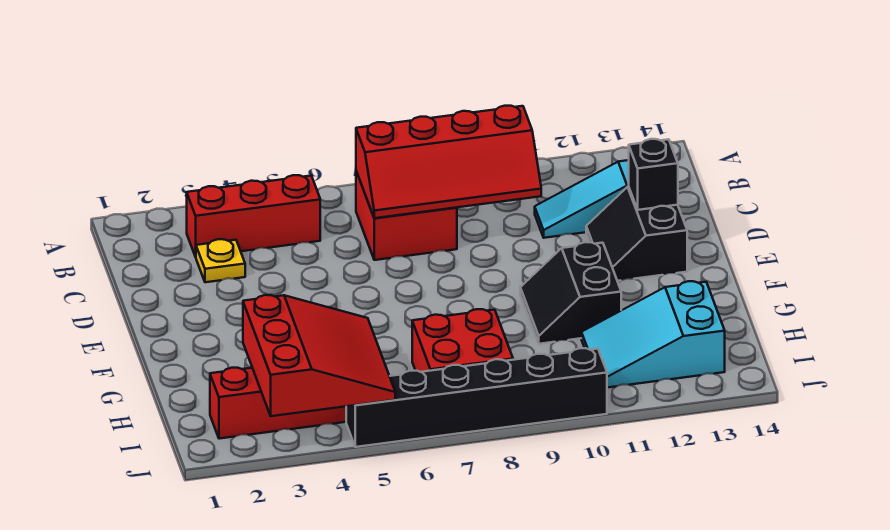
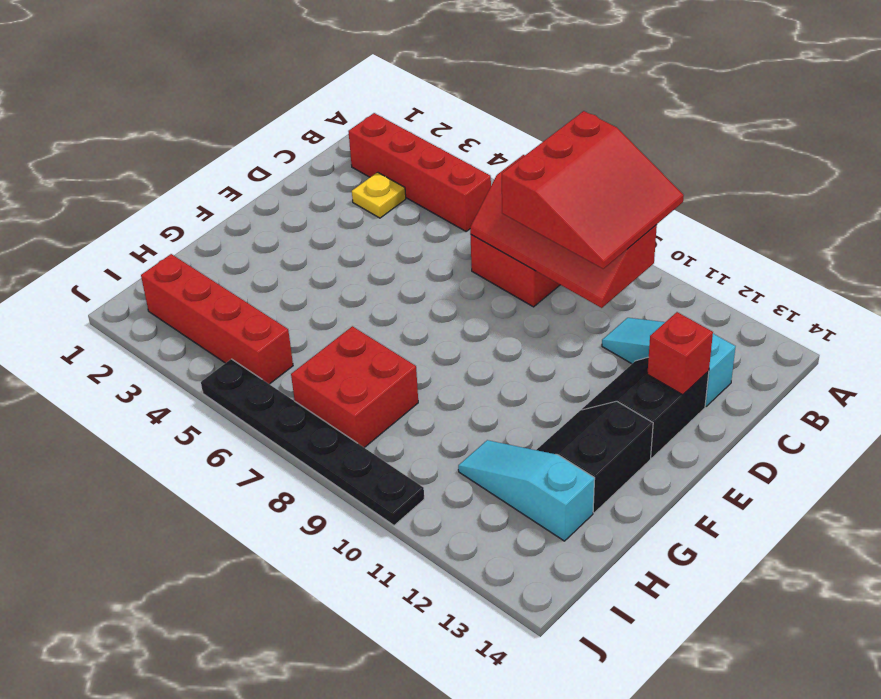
red 1x3 brick [187,175,320,257] -> red 1x4 brick [348,113,491,231]
black 1x1 brick [629,139,678,210] -> red 1x1 brick [647,312,713,395]
black 2x2 slope [520,242,621,344] -> black 2x2 slope moved to [537,401,653,513]
red 3x3 slope [243,295,395,416] -> red 3x3 slope moved to [502,111,684,269]
cyan 2x3 slope [581,281,725,388] -> cyan 1x3 slope [458,440,595,541]
black 1x6 brick [346,348,607,447] -> black 1x6 plate [201,359,424,525]

